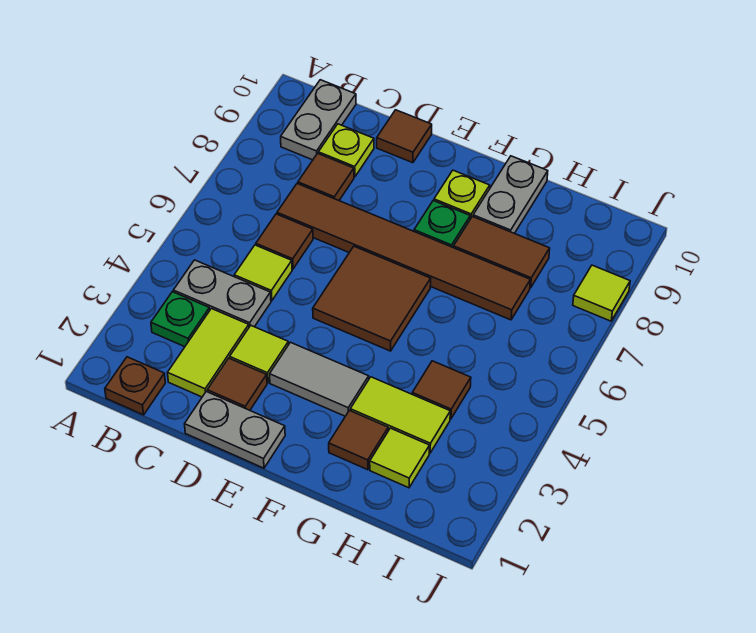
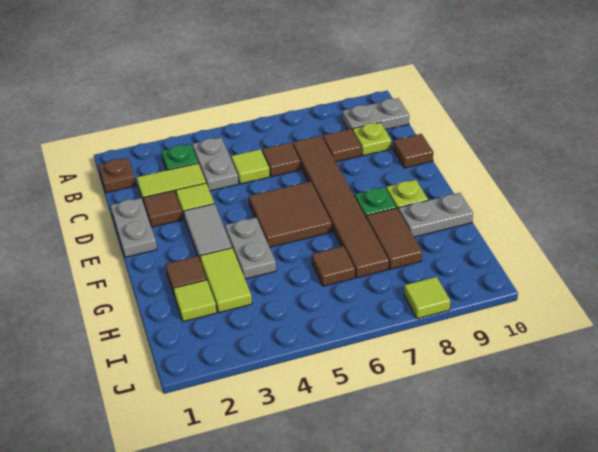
none -> grey 1x2 plate [225,218,276,279]
brown 1x1 tile [412,361,471,419] -> brown 1x1 tile moved to [312,246,355,286]

